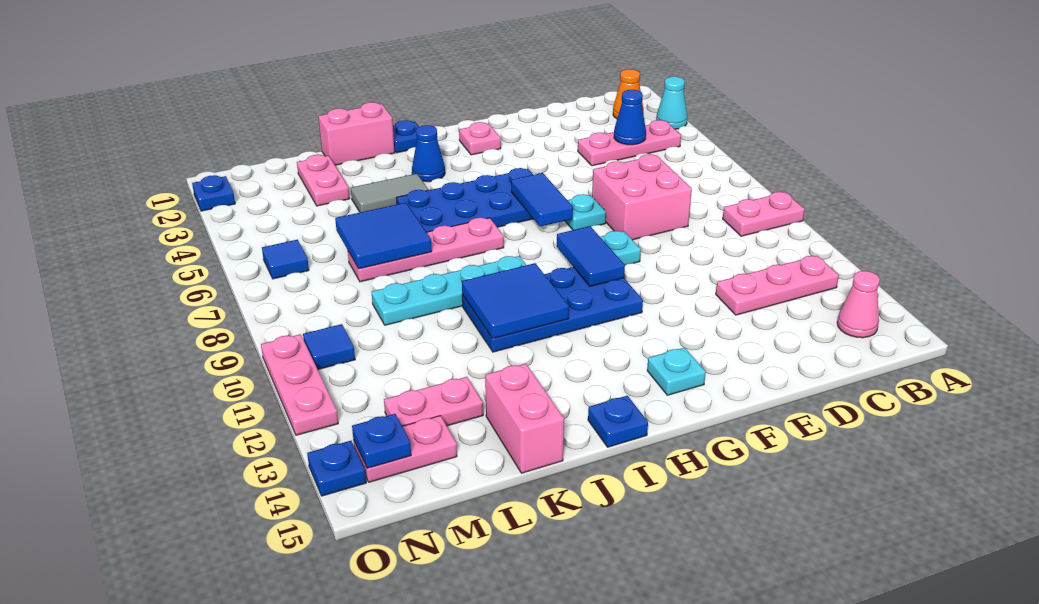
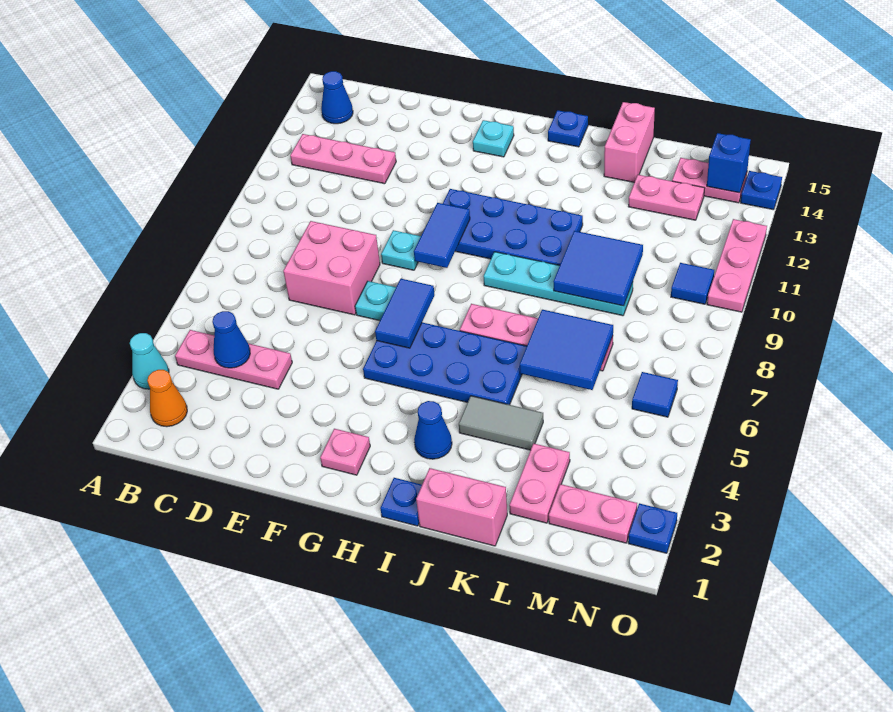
pink 1x2 plate [723,192,805,236] -> pink 1x2 plate moved to [549,484,637,543]
pink 1x1 cone [837,271,880,338] -> blue 1x1 cone [321,71,353,124]
blue 2x2 tile [462,263,569,338] -> blue 2x2 tile moved to [553,231,643,306]
blue 1x1 plate [352,414,411,468] -> blue 1x1 brick [707,133,751,193]

